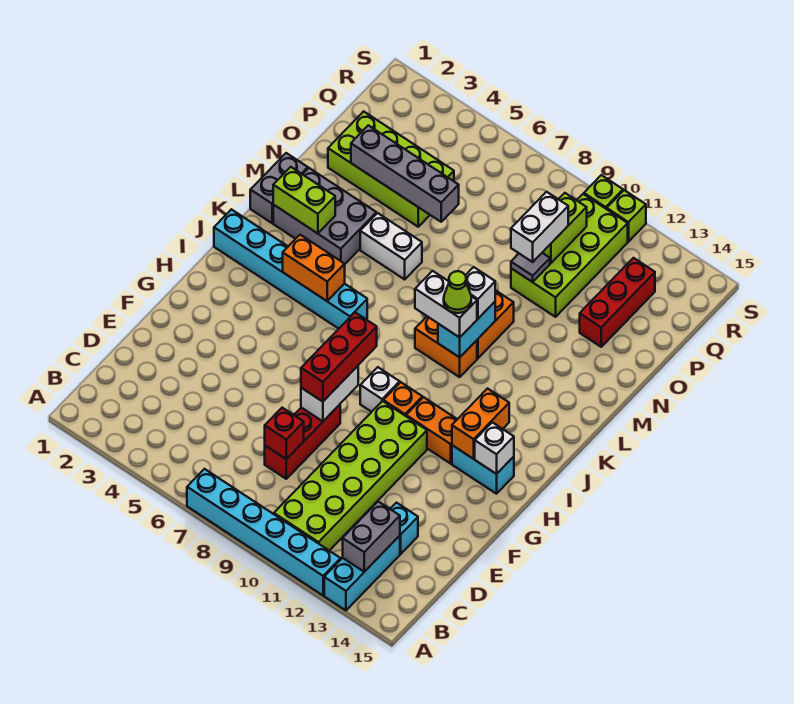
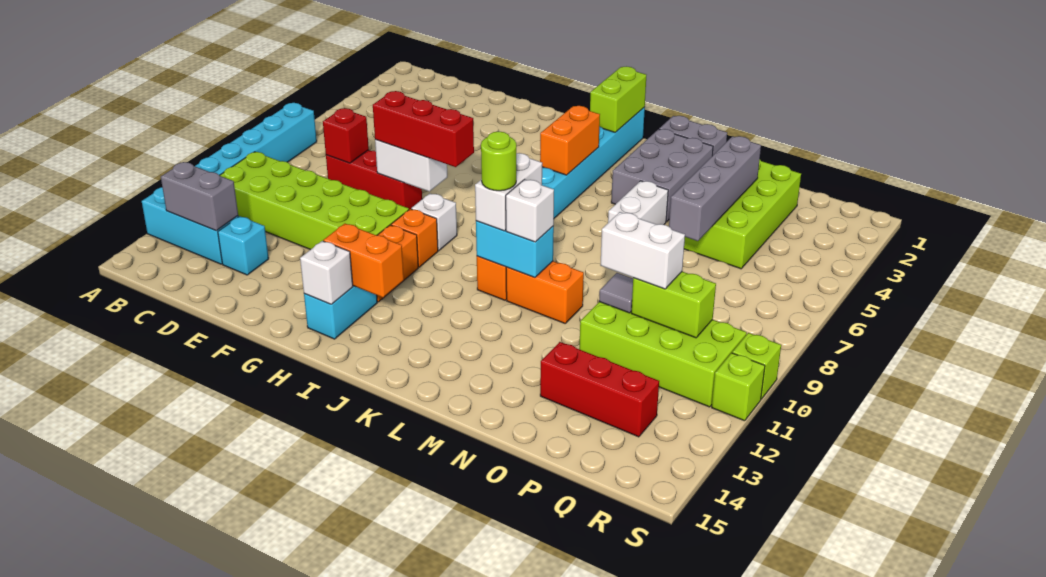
lime 1x1 cone [444,271,471,313] -> lime 1x1 round brick [481,132,516,191]
lime 1x2 brick [273,167,335,233] -> lime 1x2 brick moved to [590,67,646,132]

